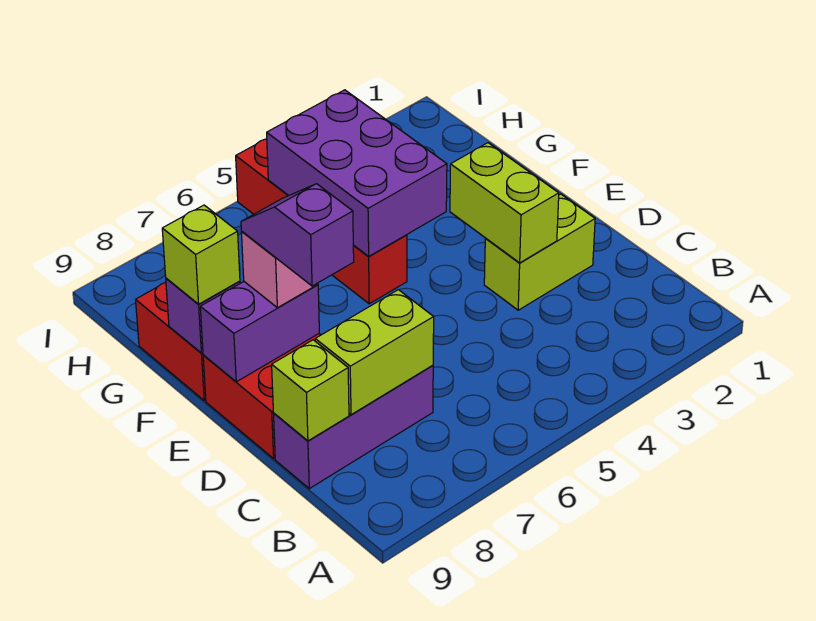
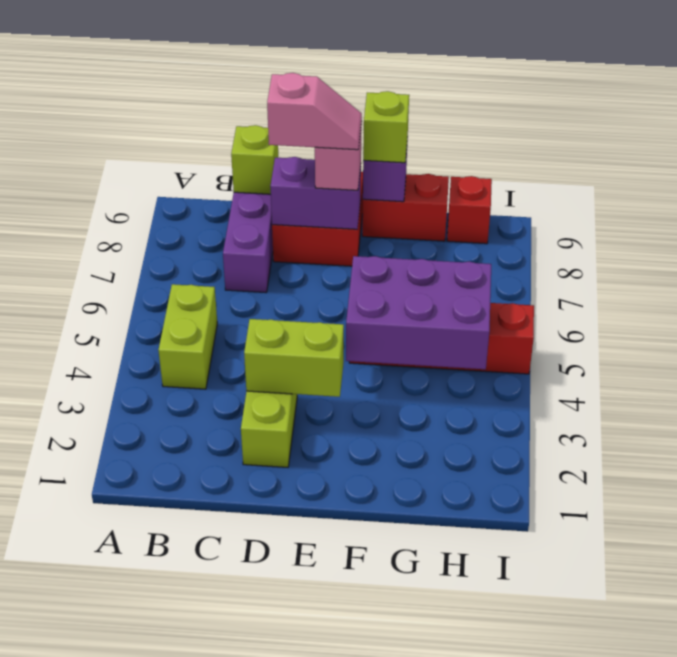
lime 1x2 brick [315,290,434,415] -> lime 1x2 brick moved to [158,284,217,389]
purple 1x2 slope [241,184,354,286] -> pink 1x2 slope [267,73,362,150]
purple 1x2 brick [200,282,319,382] -> purple 1x2 brick turned to [270,157,361,229]
none -> red 1x1 brick [447,176,492,244]

